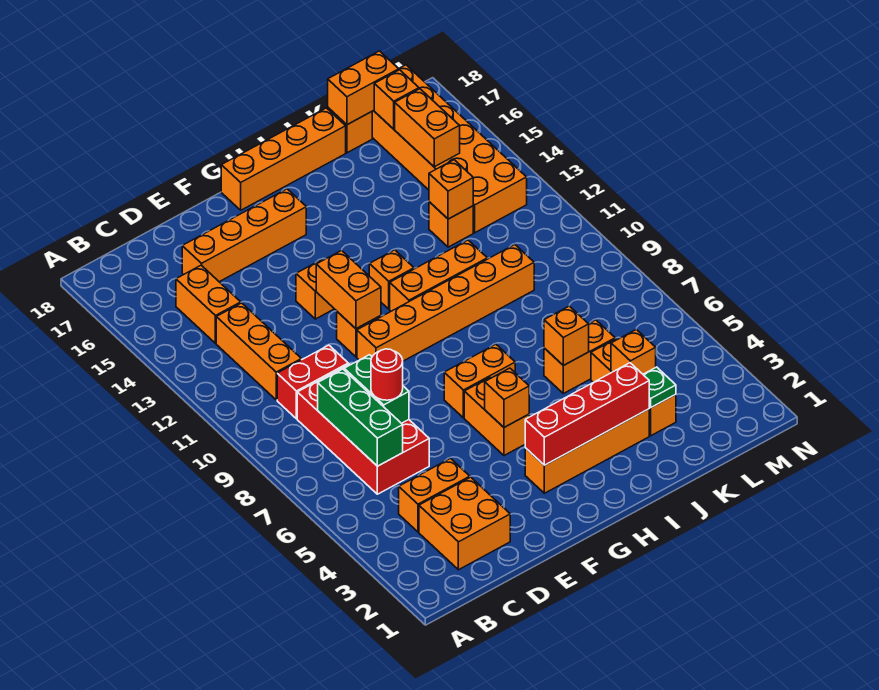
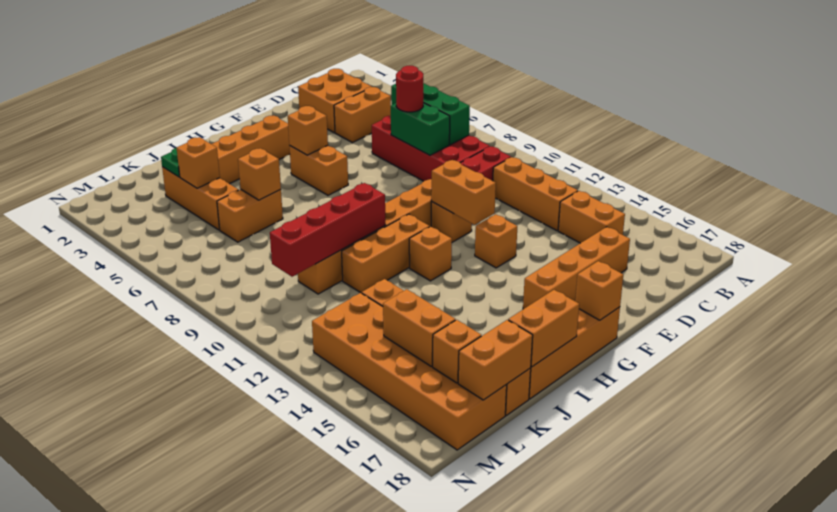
red 1x4 brick [525,363,649,465] -> red 1x4 brick moved to [270,183,385,277]
orange 1x2 brick [444,344,515,418] -> orange 1x2 brick moved to [508,290,579,367]
orange 1x1 brick [429,160,473,219] -> orange 1x1 brick moved to [575,261,623,320]

